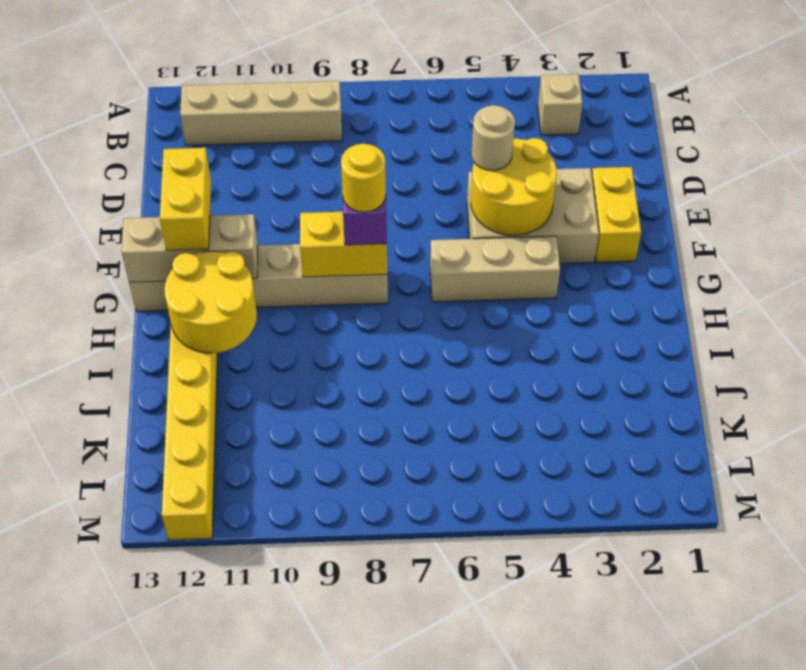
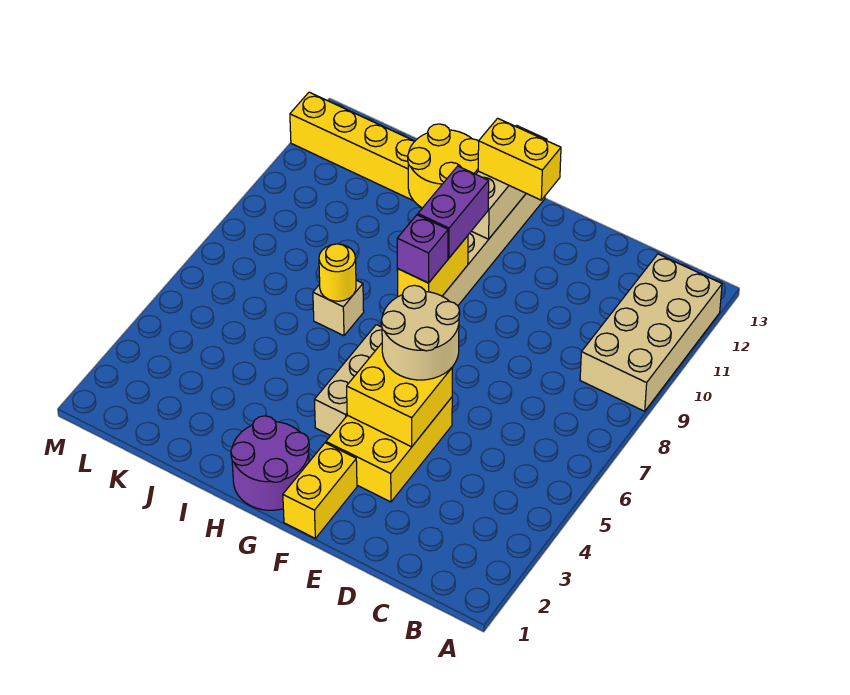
tan 1x1 brick [538,74,582,135] -> tan 1x1 brick moved to [313,280,364,336]
tan 1x4 brick [180,81,342,145] -> tan 2x4 brick [580,254,722,411]
yellow 1x2 brick [592,167,641,262] -> yellow 1x2 brick turned to [283,443,357,538]
tan 2x3 brick [467,168,599,264] -> yellow 2x3 brick [326,397,452,502]
yellow 2x2 round brick [471,138,557,236] -> yellow 2x2 brick [347,343,453,447]
tan 1x1 round brick [471,105,515,171] -> tan 2x2 round brick [381,285,460,380]
none -> purple 2x2 round brick [231,416,309,510]
yellow 1x1 round brick [341,144,386,212] -> yellow 1x1 round brick moved to [319,244,356,301]
none -> purple 1x2 brick [418,166,489,258]

